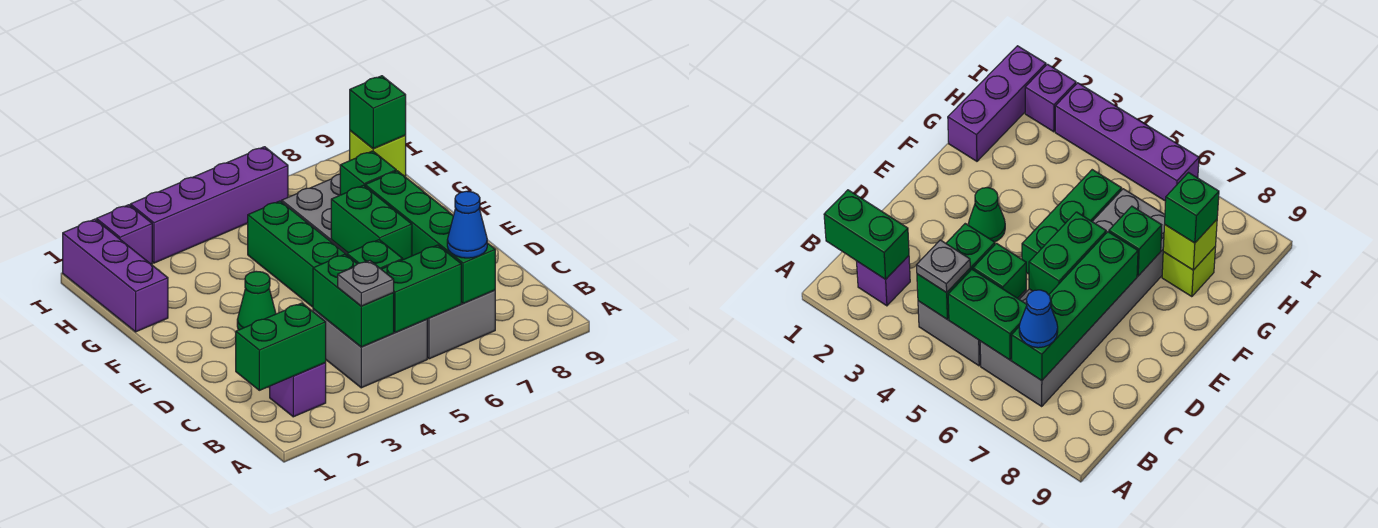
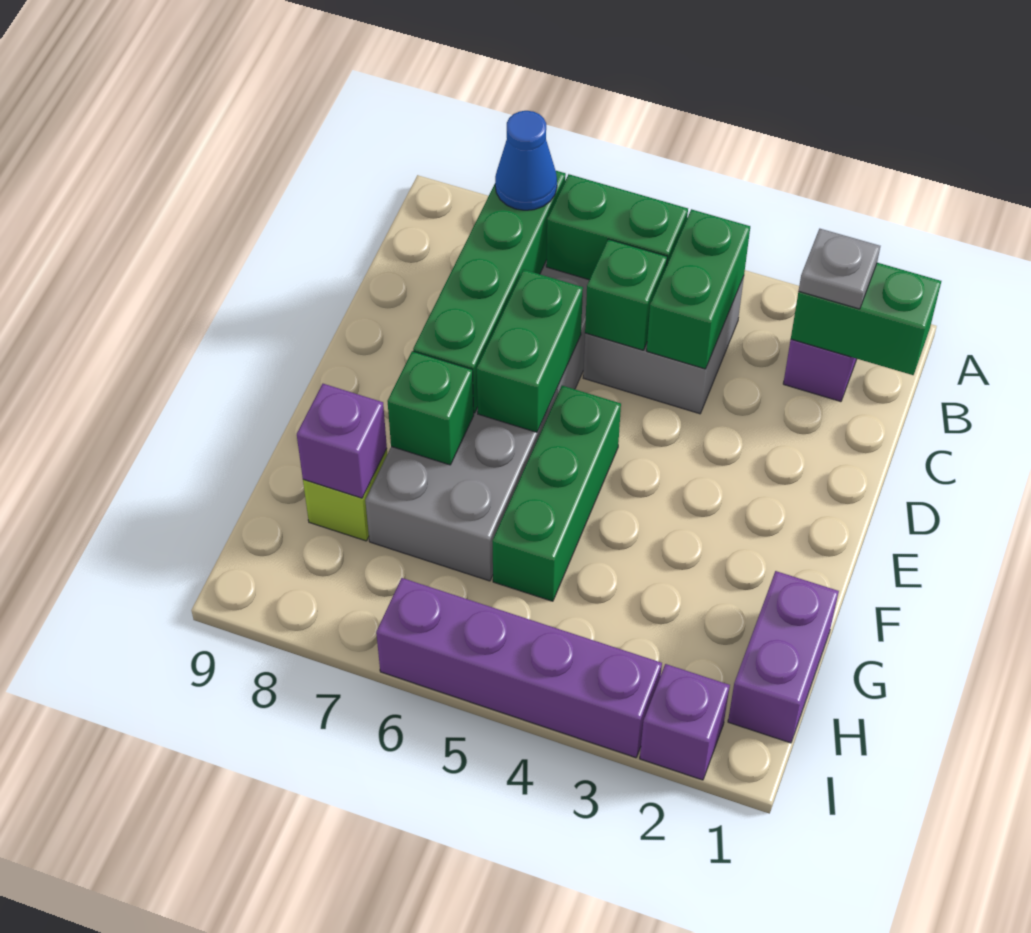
grey 1x1 plate [338,261,394,306] -> grey 1x1 plate moved to [799,229,880,309]
green 1x1 cone [237,271,276,330] -> none
purple 1x3 brick [63,219,168,332] -> purple 1x2 brick [728,571,839,743]
lime 1x1 brick [350,131,406,176] -> purple 1x1 brick [297,384,387,498]
green 1x1 brick [350,76,406,149] -> none

